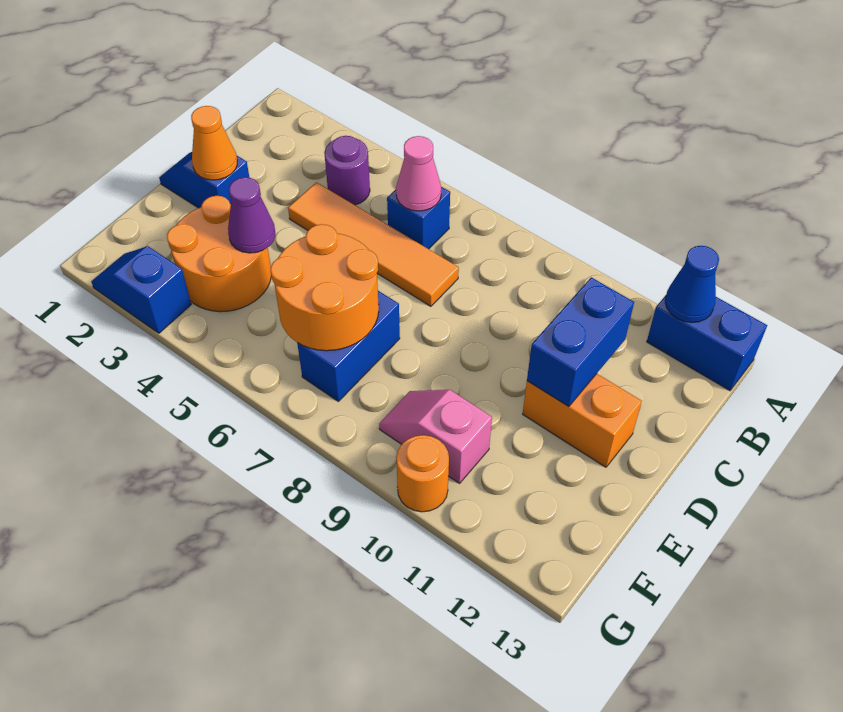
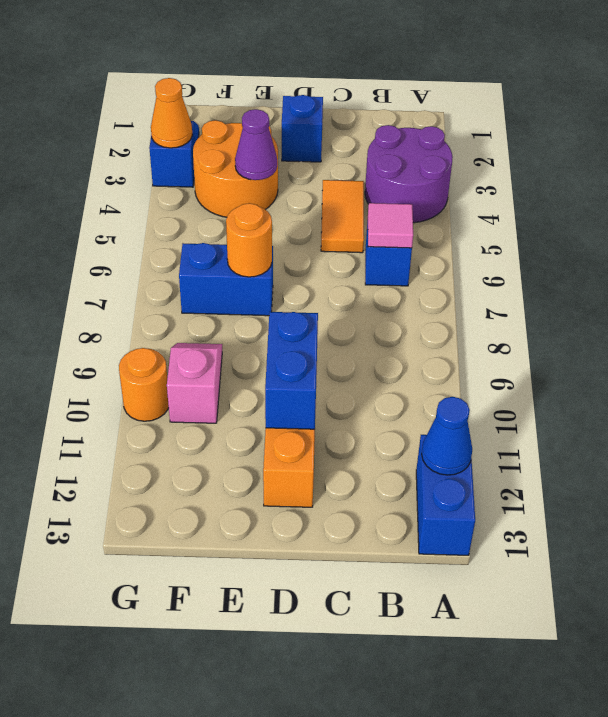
purple 1x1 round brick [324,136,370,205] -> purple 2x2 round brick [365,125,453,223]
pink 1x1 cone [396,136,441,211] -> pink 1x1 tile [368,203,413,248]
orange 1x4 tile [288,182,459,306] -> orange 1x2 tile [321,180,364,253]
blue 1x2 brick [527,277,634,406] -> blue 1x2 brick turned to [265,312,318,429]
orange 1x1 cone [191,106,237,180] -> orange 1x1 cone moved to [151,78,192,148]
orange 2x2 round brick [271,224,379,351] -> orange 1x1 round brick [226,203,272,277]

